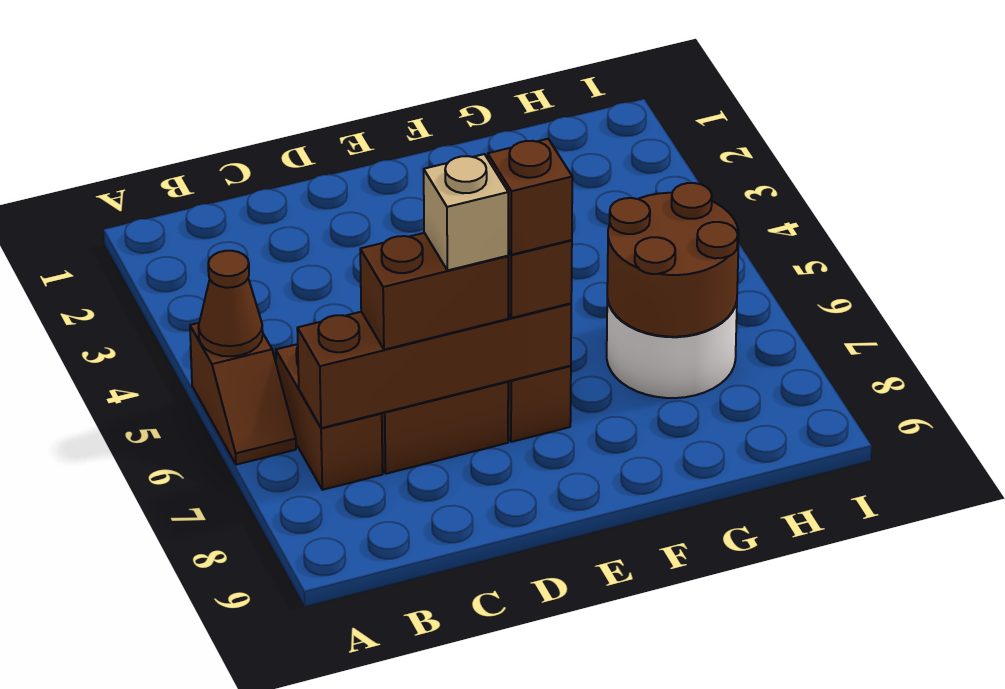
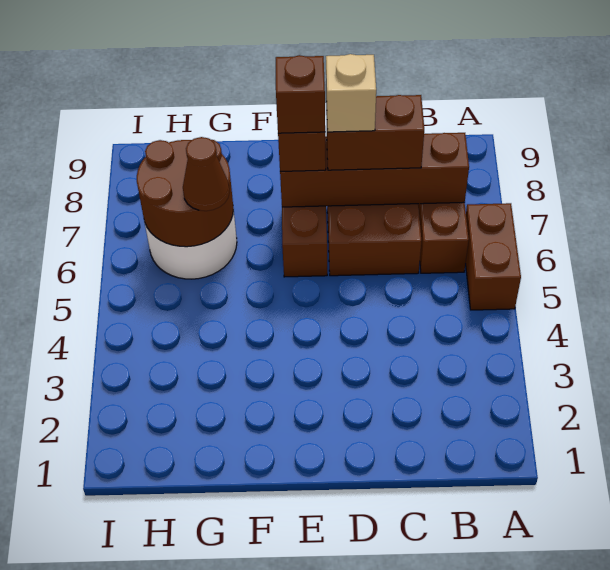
brown 1x2 slope [190,323,296,465] -> brown 1x2 brick [466,203,521,310]
brown 1x1 cone [198,251,263,356] -> brown 1x1 cone moved to [183,137,230,211]

